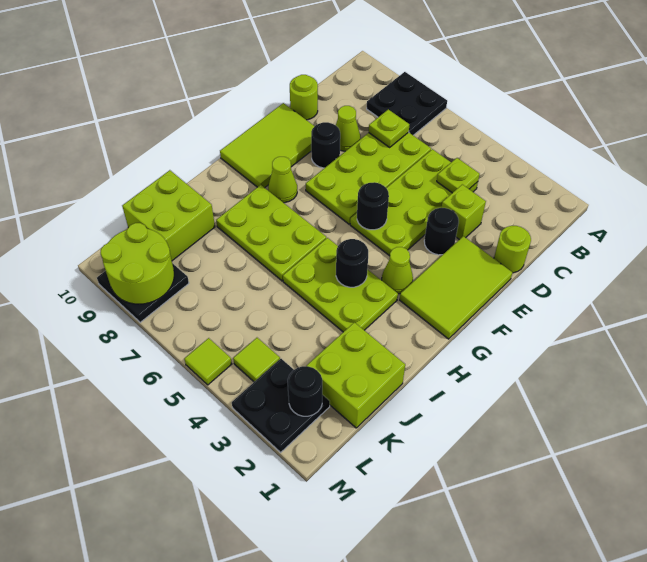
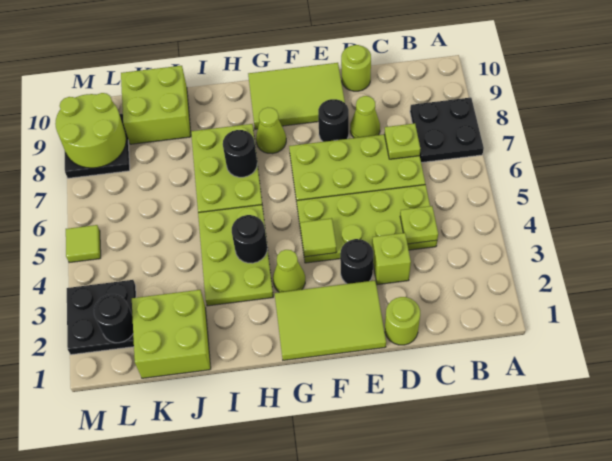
black 1x1 round brick [357,182,389,230] -> black 1x1 round brick moved to [223,130,257,177]
lime 1x1 tile [233,338,280,382] -> lime 1x1 tile moved to [300,218,337,257]

